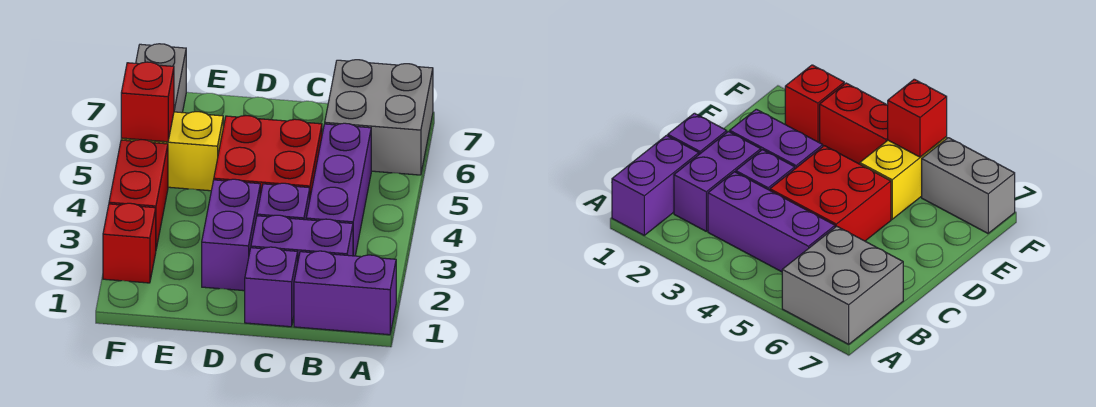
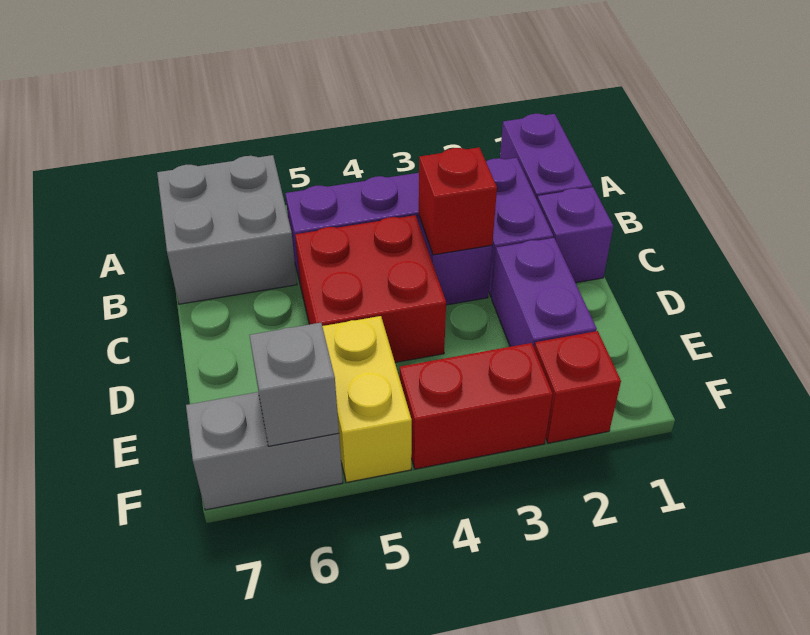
purple 1x2 brick [202,179,260,291] -> purple 1x2 brick turned to [492,238,597,347]
red 1x1 brick [121,62,174,142] -> red 1x1 brick moved to [419,147,497,255]
none -> grey 1x1 brick [249,323,339,446]

